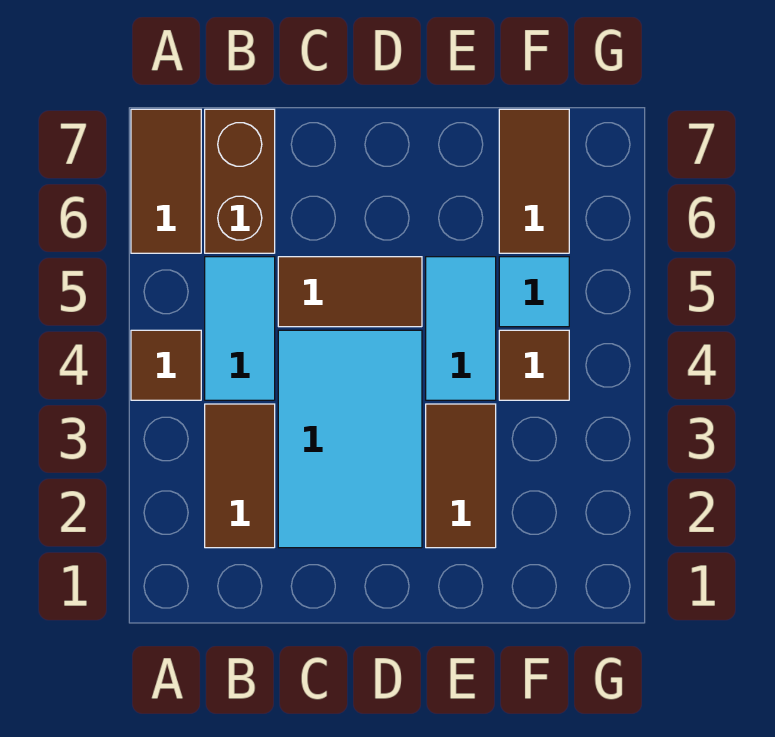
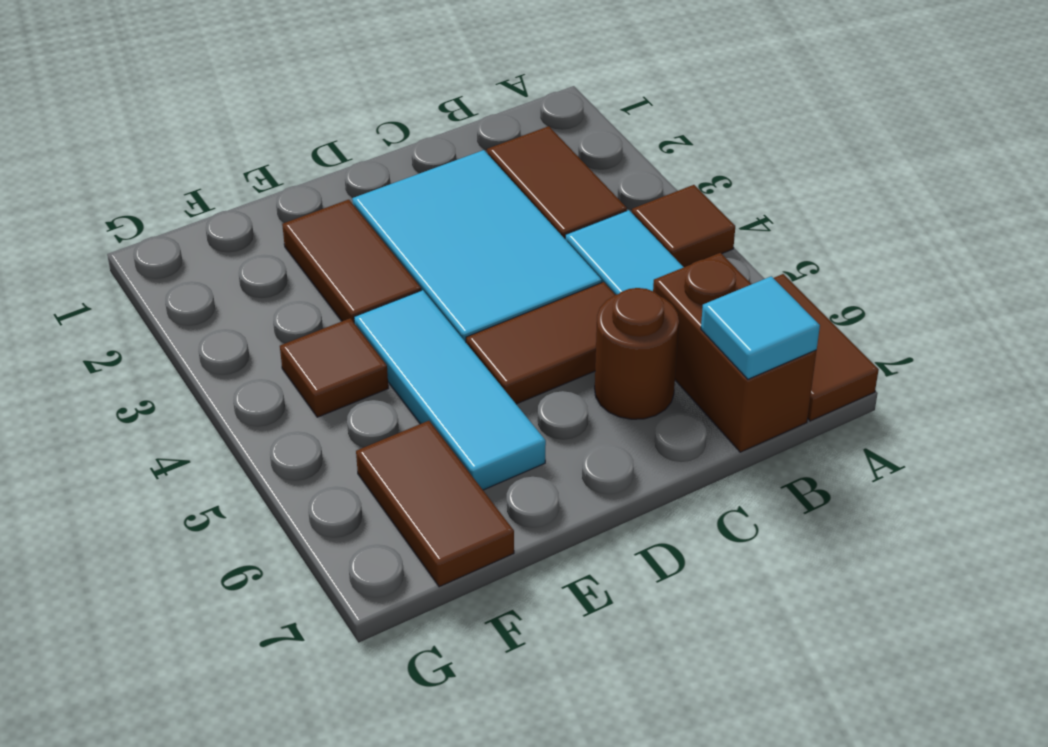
none -> brown 1x1 round brick [595,288,679,419]
cyan 1x2 tile [426,257,496,400] -> cyan 1x3 tile [354,290,546,490]
cyan 1x1 tile [499,257,569,327] -> cyan 1x1 tile moved to [701,276,820,379]

